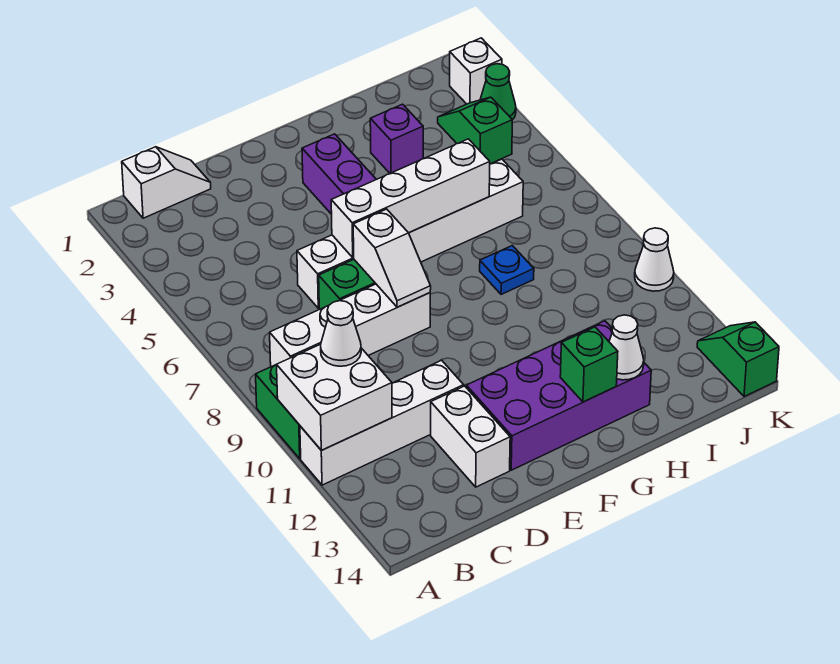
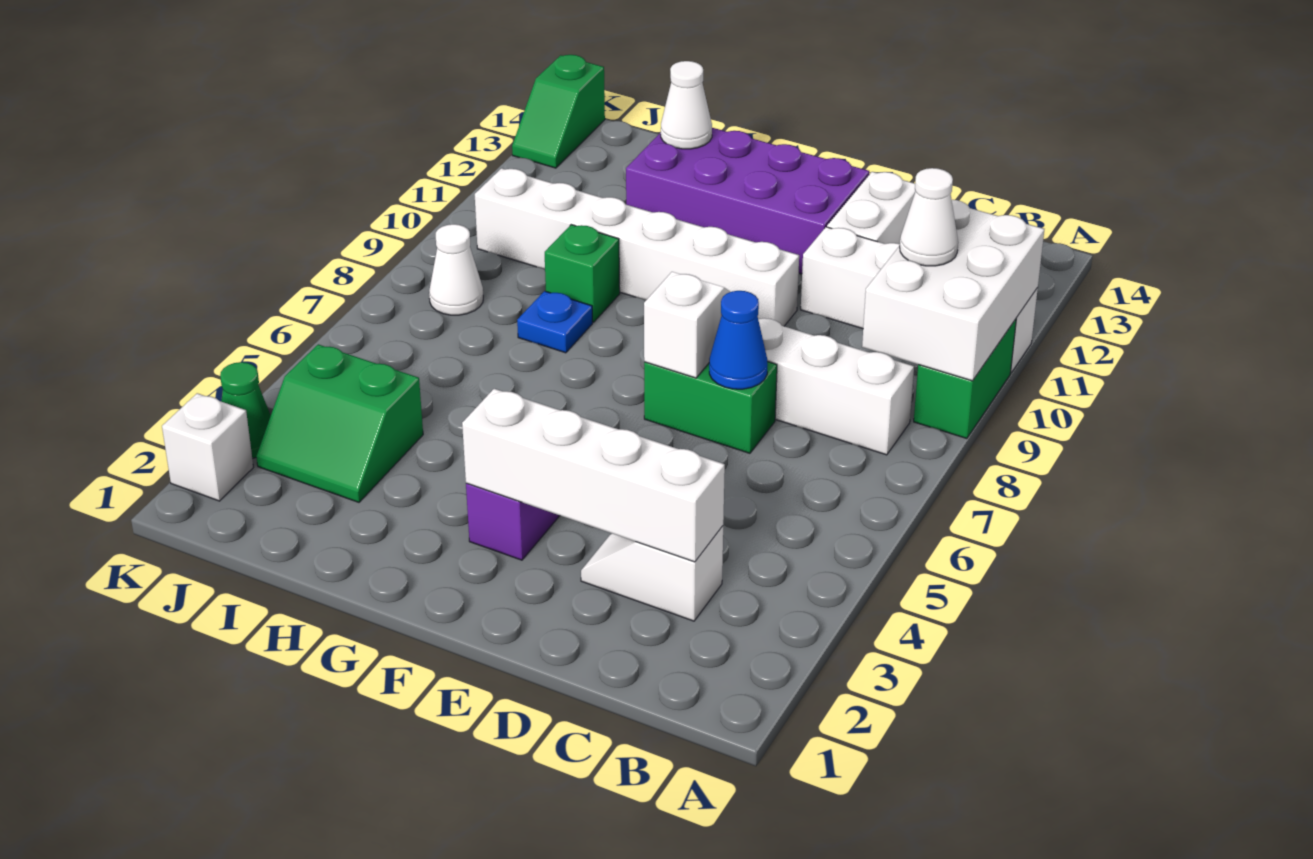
white 2x2 brick [277,344,392,450] -> white 2x3 brick [862,200,1044,381]
white 1x2 slope [122,147,211,218] -> white 1x2 slope moved to [581,526,723,621]
white 1x6 brick [297,159,523,308] -> white 1x6 brick moved to [475,168,799,326]
none -> blue 1x1 cone [709,291,768,389]
white 1x4 brick [331,139,490,258] -> white 1x4 brick moved to [462,389,725,562]
green 1x1 brick [560,327,618,402] -> green 1x1 brick moved to [545,225,620,322]
purple 1x1 brick [370,104,423,173] -> none
green 1x2 slope [438,97,512,164] -> green 2x2 slope [256,344,423,502]
white 1x1 cone [635,228,674,291] -> white 1x1 cone moved to [429,224,483,315]

